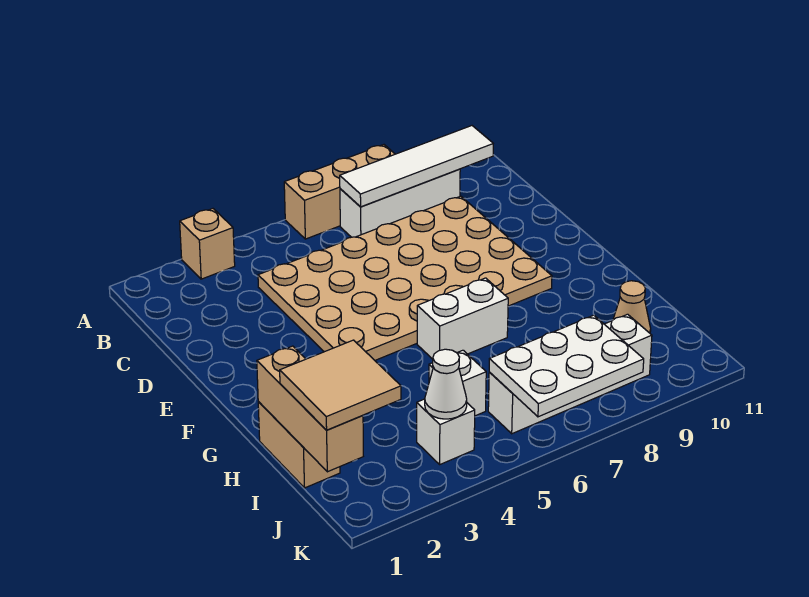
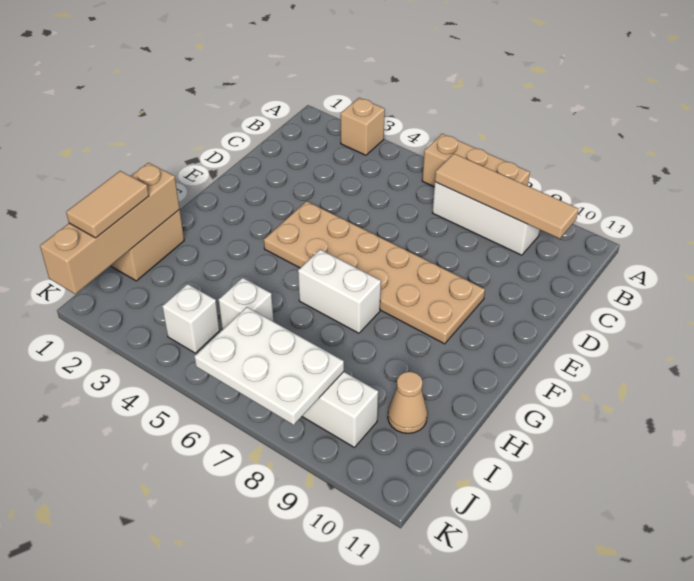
white 1x4 tile [340,126,493,207] -> tan 1x4 tile [435,154,579,239]
tan 4x6 plate [258,196,552,360] -> tan 2x6 plate [264,201,485,344]
tan 1x3 brick [257,346,363,472] -> tan 1x4 brick [40,163,180,294]
tan 2x2 tile [280,340,401,430] -> tan 1x2 tile [66,171,149,238]
white 1x1 cone [425,349,467,419] -> none

